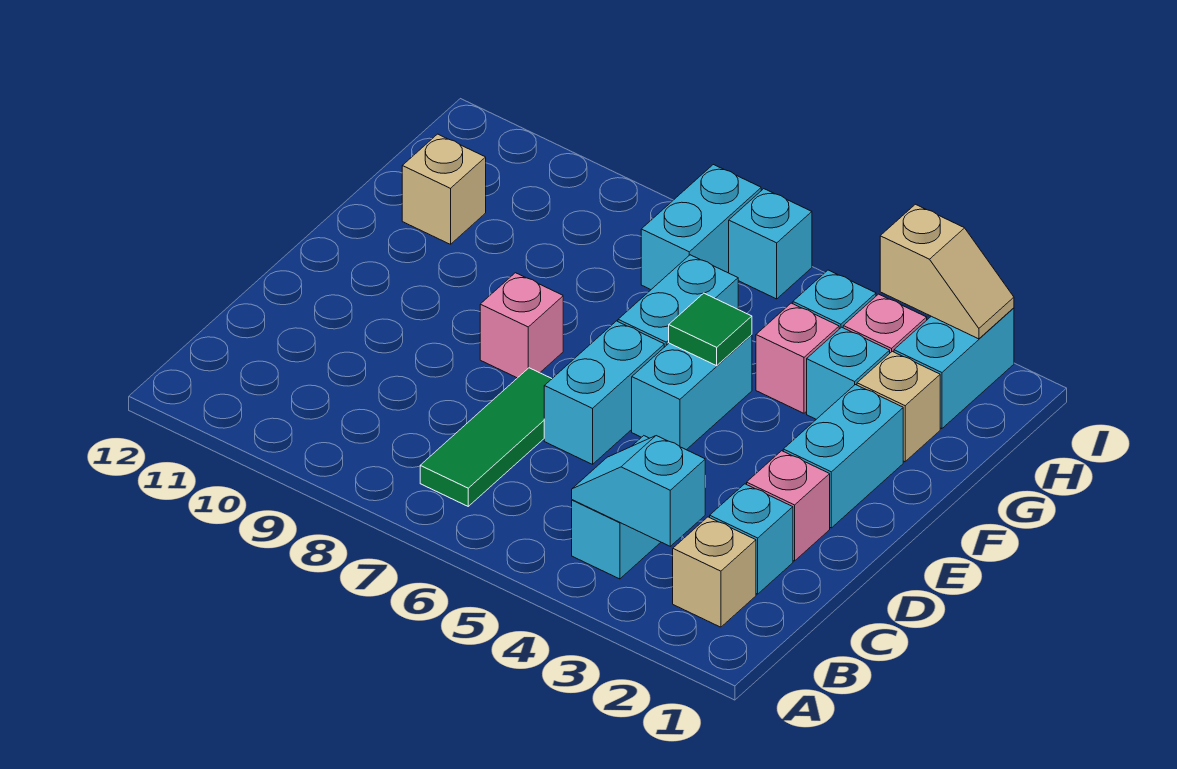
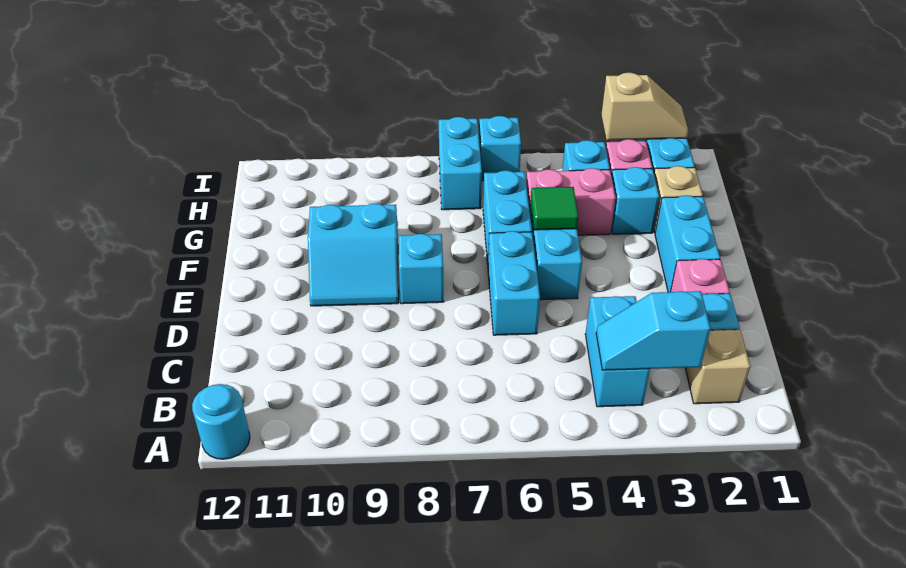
none -> cyan 1x1 round brick [192,384,250,459]
green 1x3 tile [420,368,552,506] -> none
pink 1x1 brick [480,273,563,378] -> cyan 1x1 brick [399,234,444,304]
none -> cyan 2x2 slope [308,204,399,306]
pink 1x1 brick [756,303,839,413] -> pink 1x2 brick [526,168,616,235]
tan 1x1 brick [402,134,486,244] -> none

